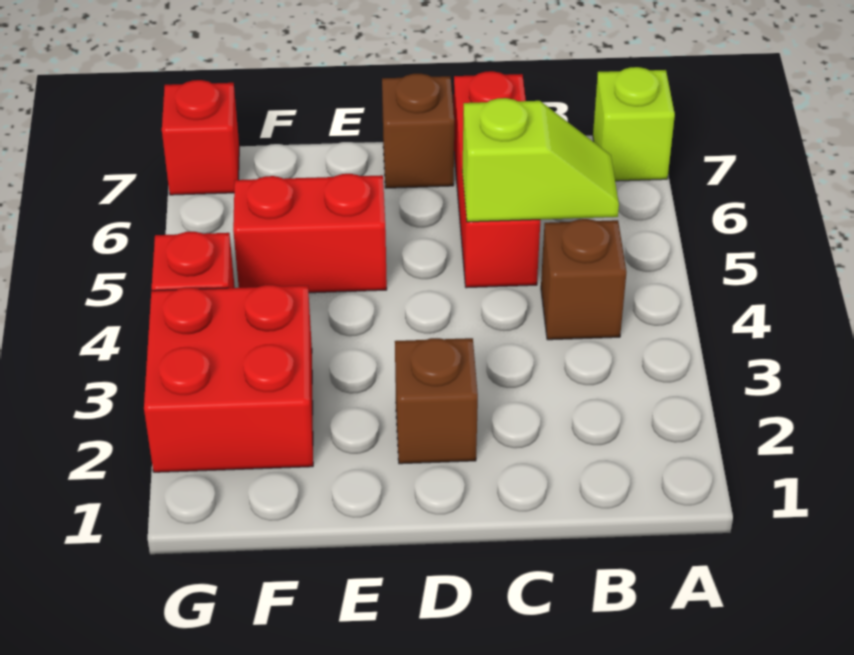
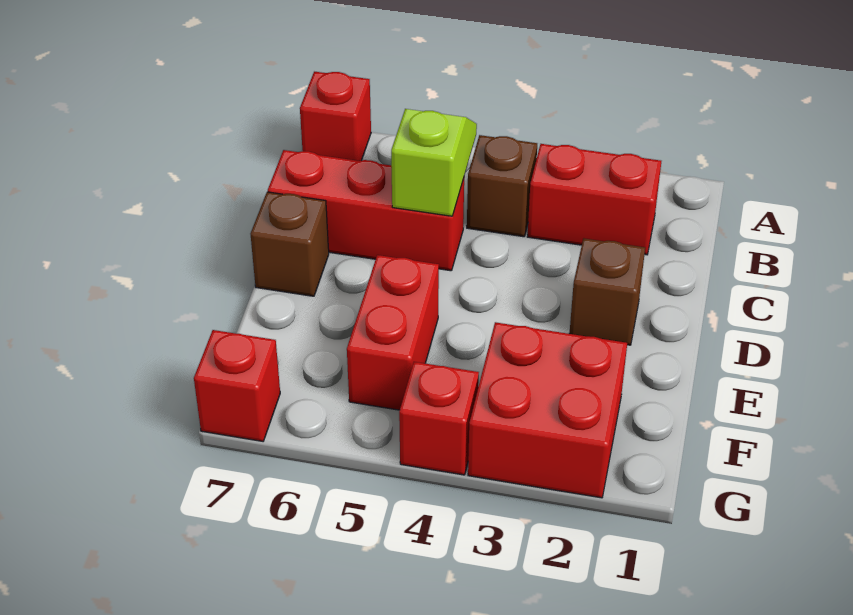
lime 1x1 brick [593,67,675,181] -> red 1x1 brick [300,72,371,161]
none -> red 1x2 brick [527,144,661,255]

